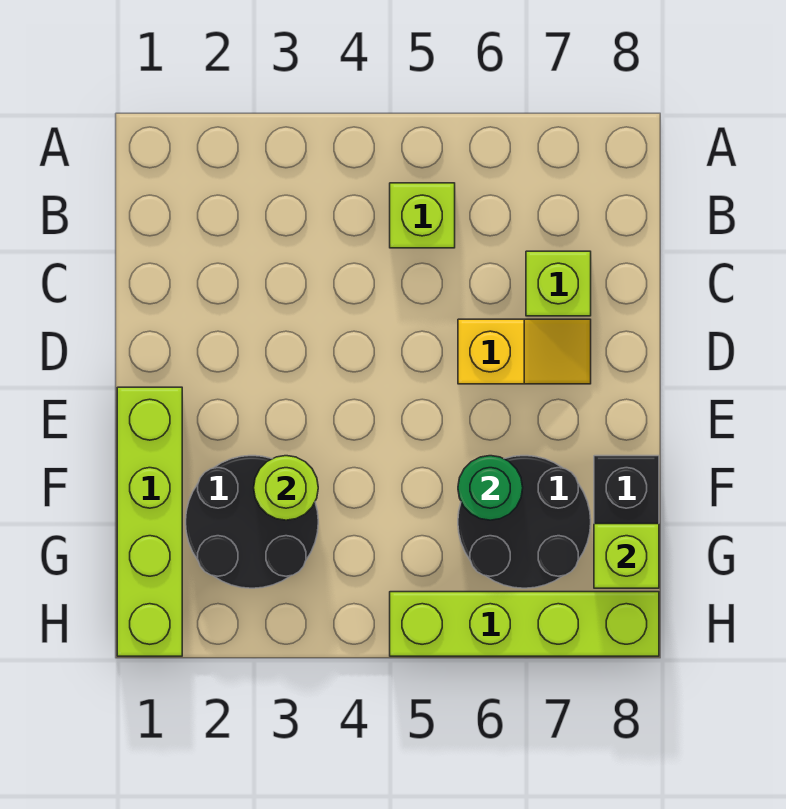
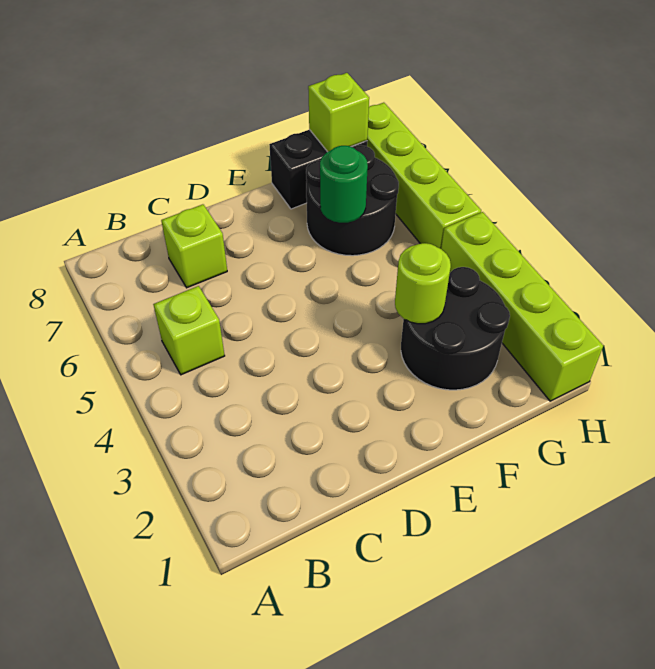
yellow 1x2 slope [458,319,591,384] -> none
lime 1x4 brick [117,387,182,656] -> lime 1x4 brick turned to [441,212,603,401]

